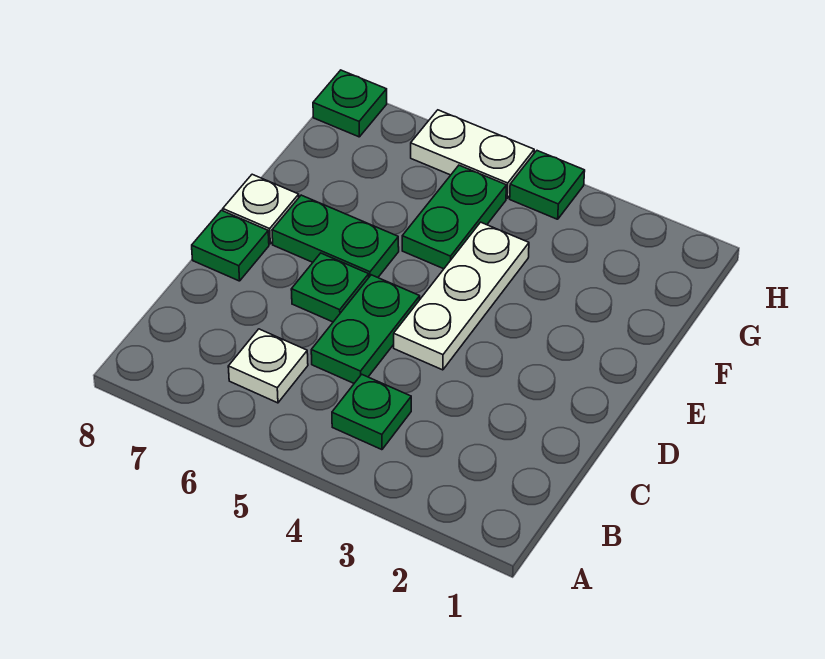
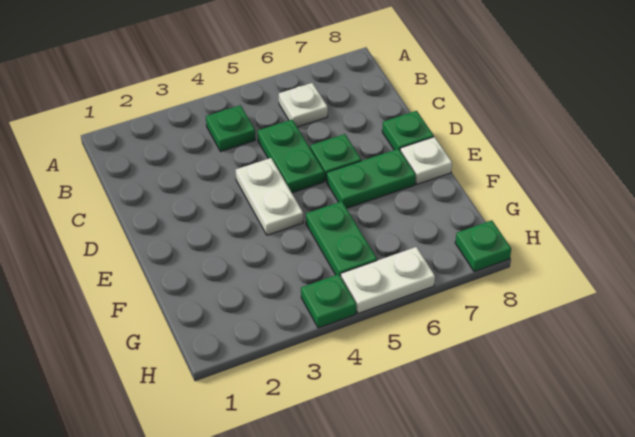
white 1x3 plate [394,222,529,370] -> white 1x2 plate [236,158,303,235]

